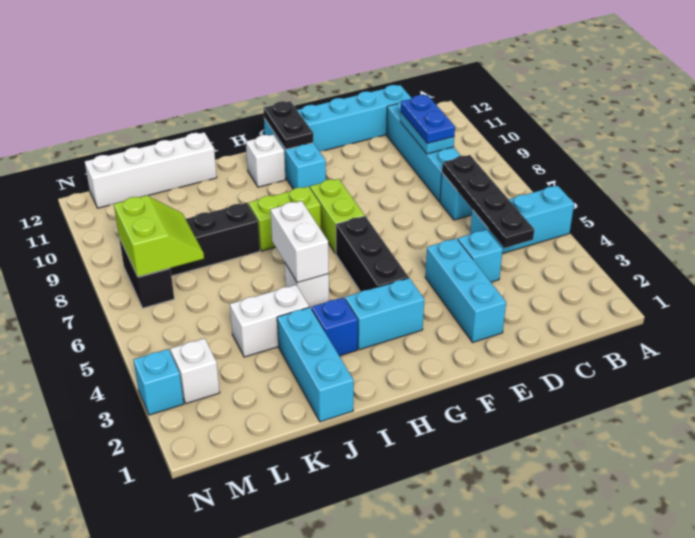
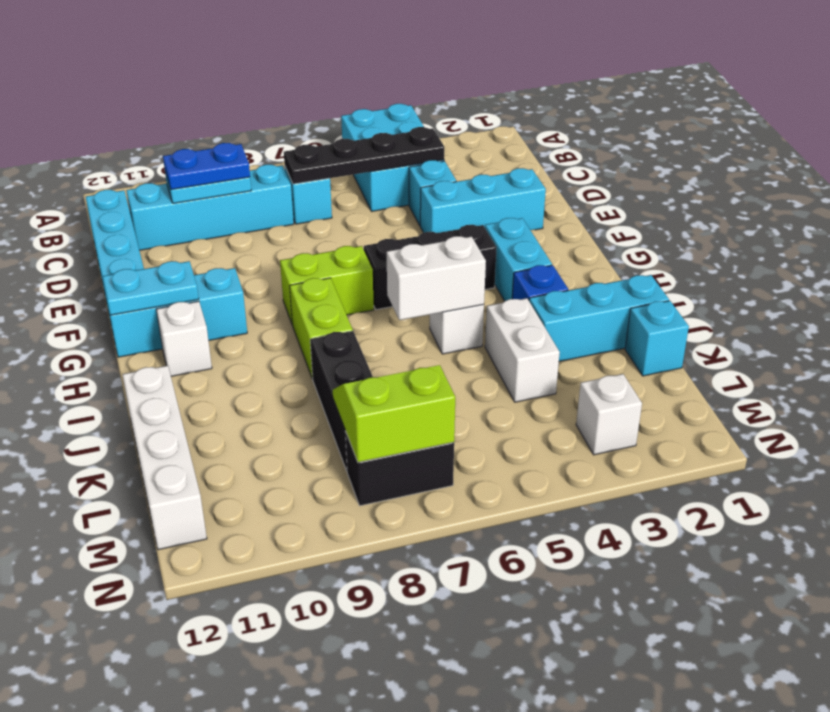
cyan 1x3 brick [470,186,574,254] -> cyan 2x3 brick [341,104,444,211]
black 1x2 plate [263,101,313,149] -> cyan 1x2 plate [102,261,199,315]
cyan 1x1 brick [134,349,184,415] -> cyan 1x1 brick moved to [625,301,689,376]

